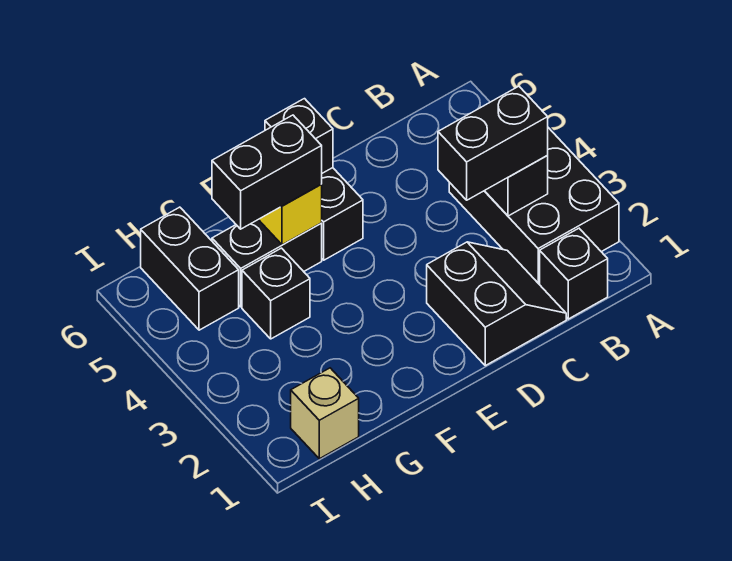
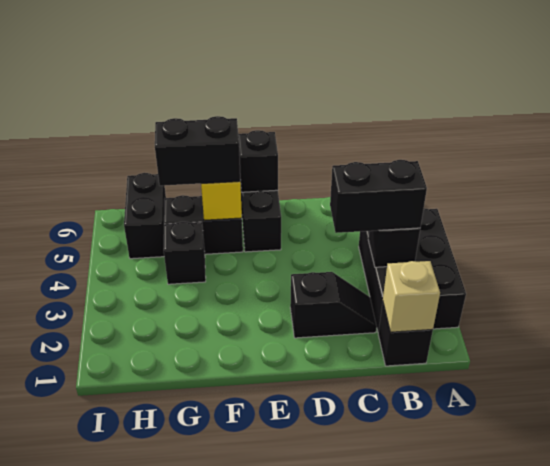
black 2x2 slope [427,242,566,366] -> black 1x2 slope [290,272,377,338]
tan 1x1 brick [291,368,359,459] -> tan 1x1 brick moved to [383,261,440,332]

